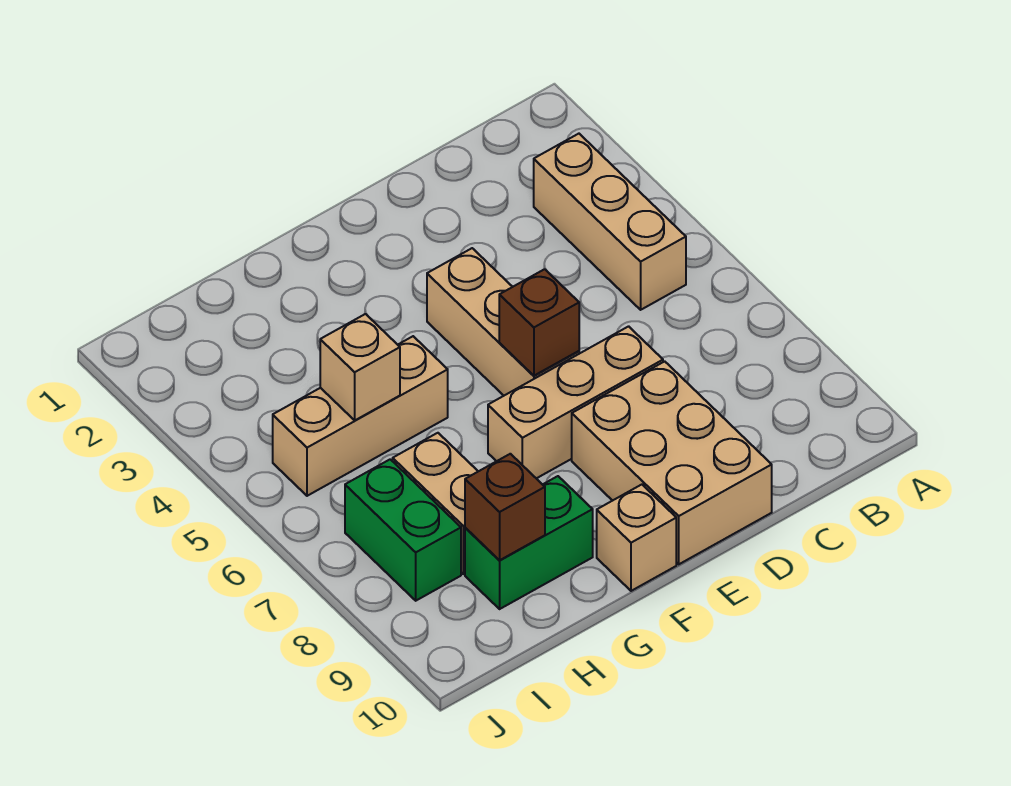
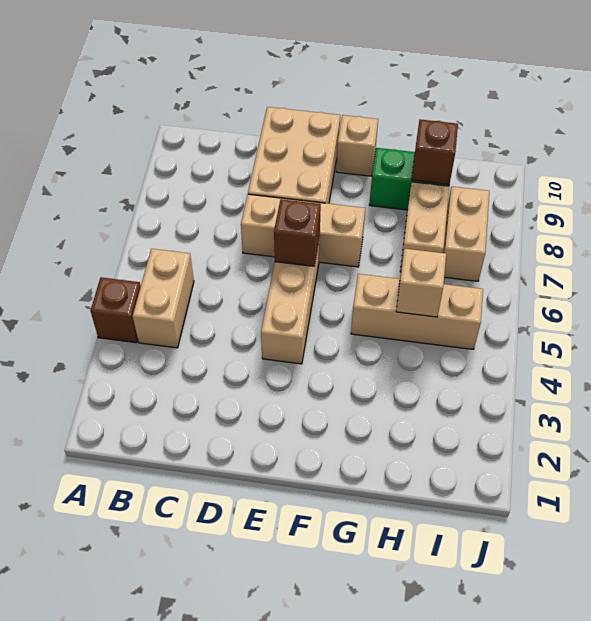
none -> brown 1x1 brick [90,277,141,343]
tan 1x3 brick [534,134,686,310] -> tan 1x2 brick [133,249,194,348]
green 1x2 brick [345,459,461,601] -> tan 1x2 brick [443,187,489,281]

